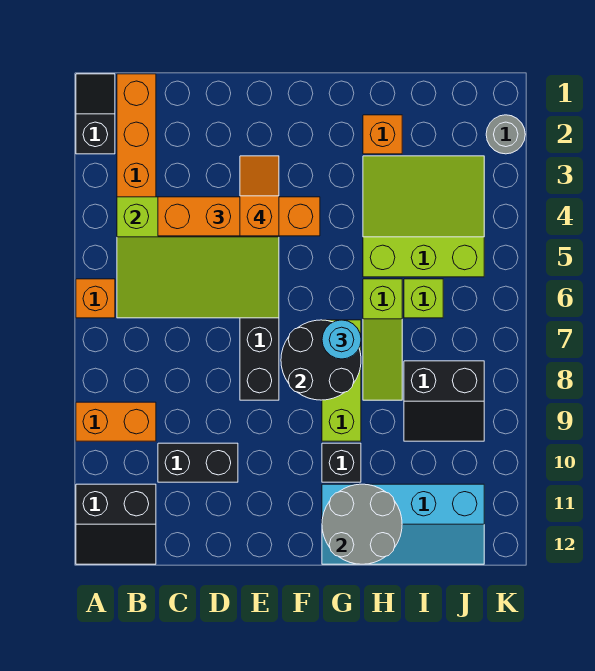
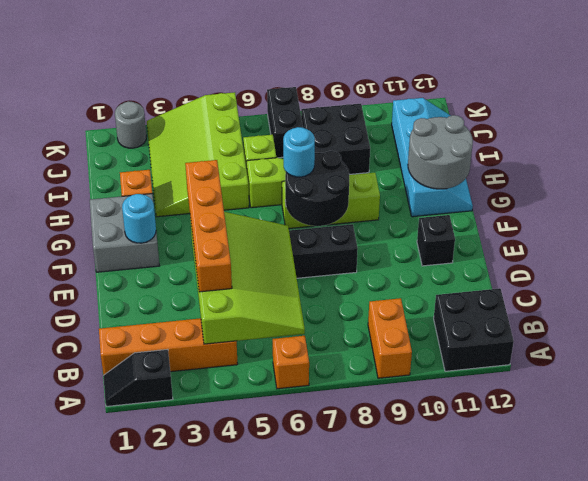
black 2x2 slope [76,484,156,564] -> black 2x2 brick [434,288,514,371]
black 1x2 brick [158,443,238,482] -> black 1x2 brick moved to [267,87,303,158]
orange 1x2 slope [240,156,279,236] -> none
none -> grey 2x2 brick [90,194,159,272]
none -> cyan 1x1 round brick [122,194,156,243]
black 1x1 brick [322,443,361,482] -> black 1x1 brick moved to [417,215,455,266]
lime 3x3 slope [363,156,484,277] -> lime 3x4 slope [147,92,249,217]
black 2x2 slope [404,361,484,441] -> black 2x2 brick [301,104,370,174]

